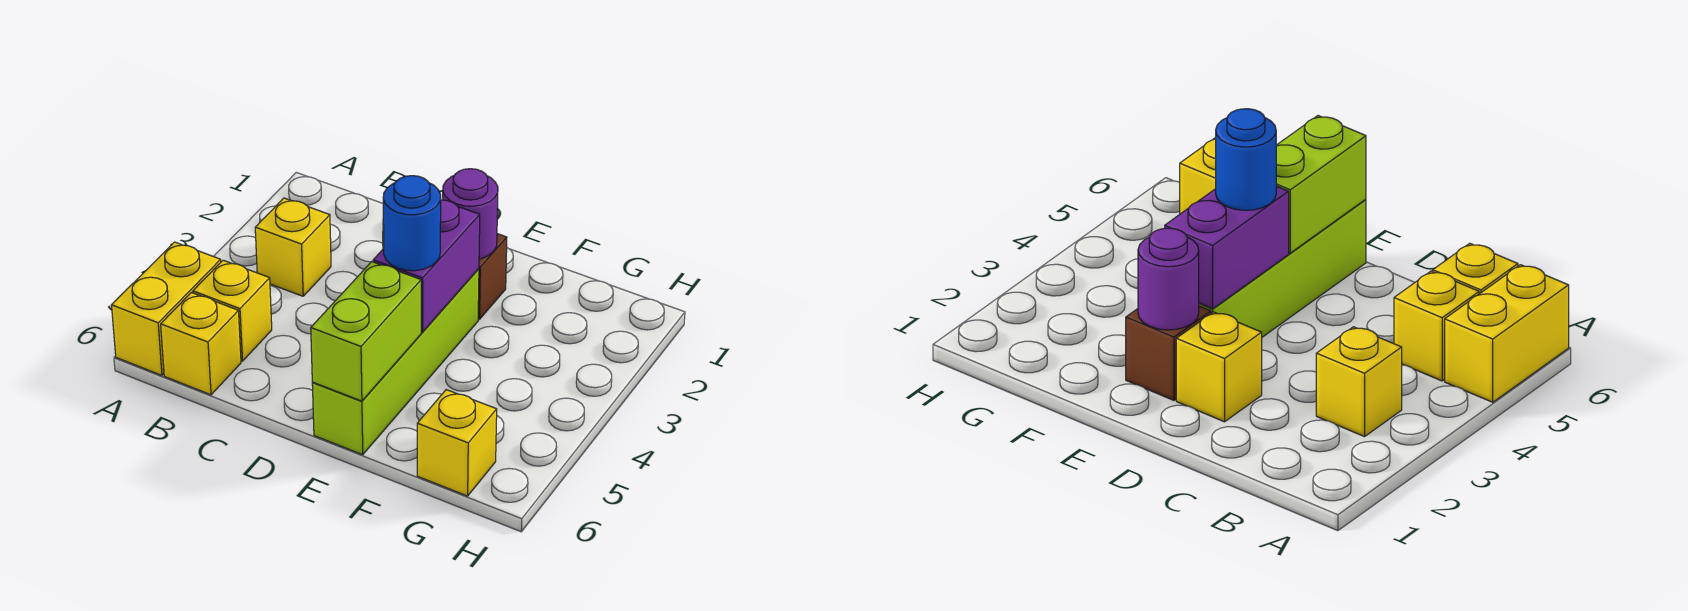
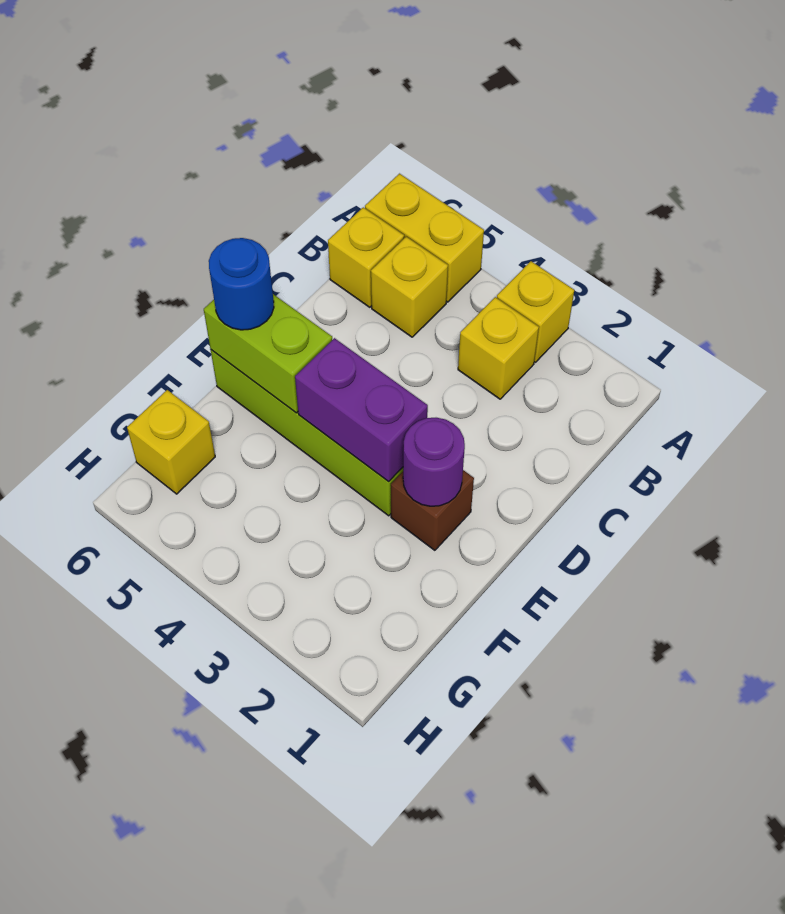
yellow 1x1 brick [1176,312,1262,422] -> yellow 1x1 brick moved to [497,261,574,362]
blue 1x1 round brick [383,176,441,271] -> blue 1x1 round brick moved to [209,238,274,330]

